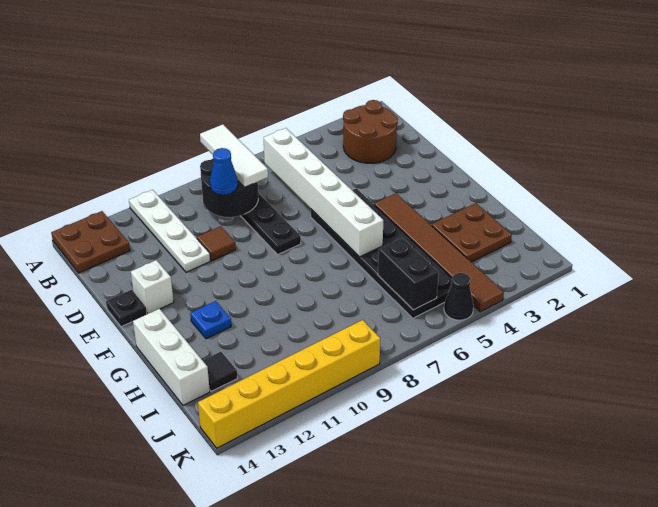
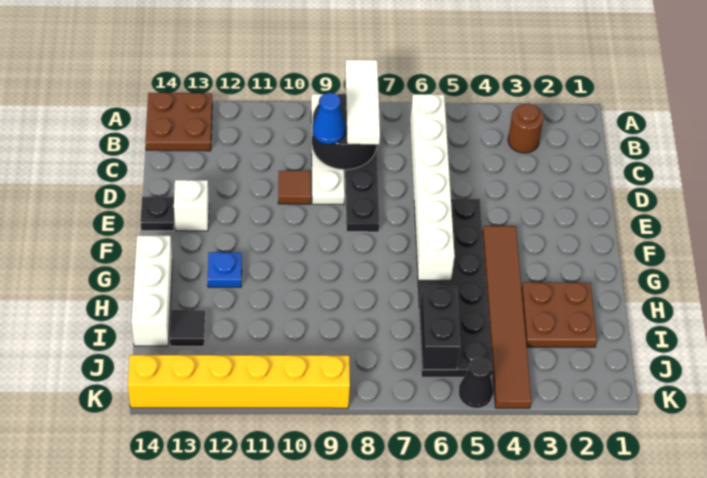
white 1x4 plate [129,190,210,272] -> white 1x4 plate moved to [311,94,345,205]
brown 2x2 round brick [343,100,398,163] -> brown 1x1 round brick [508,104,544,153]

